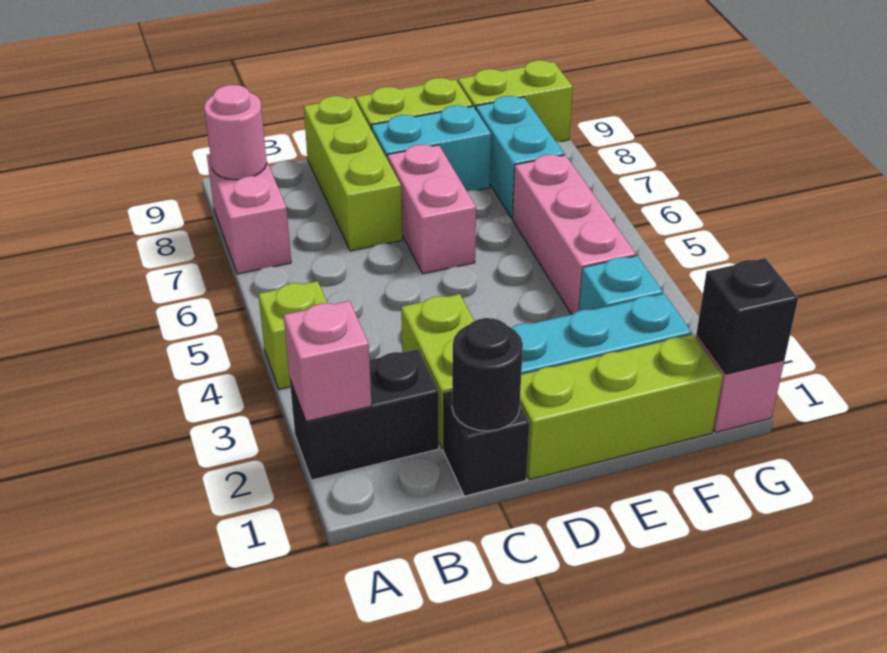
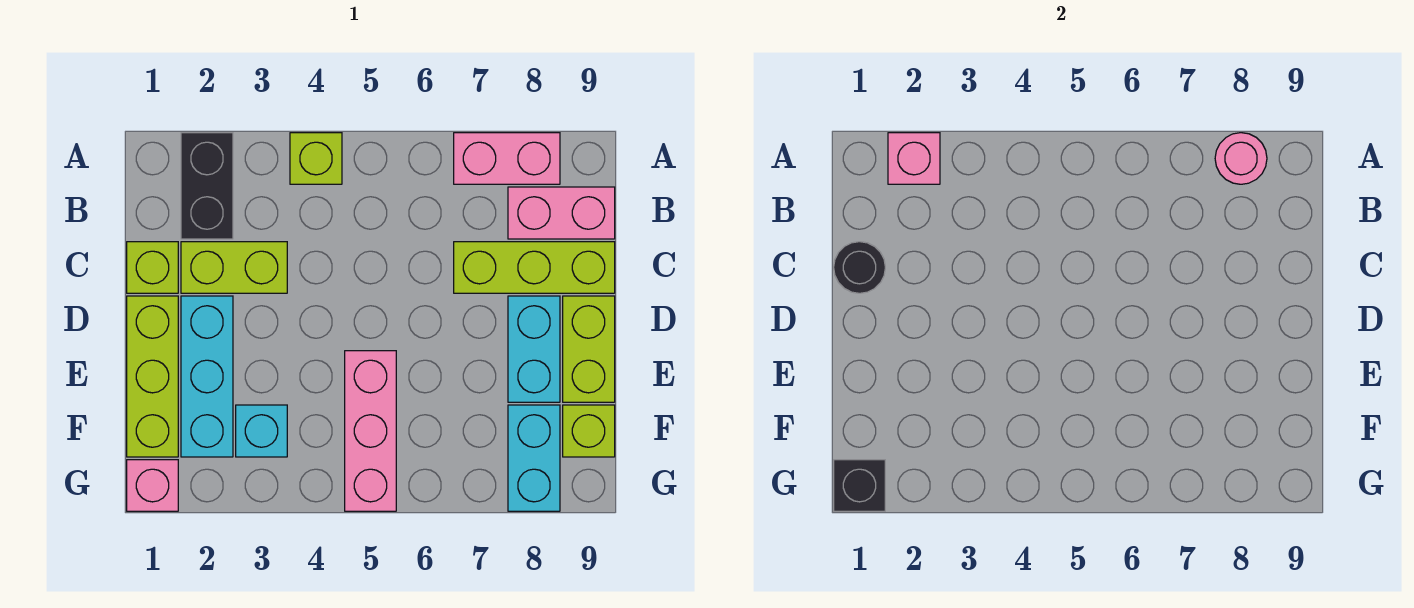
black 1x1 brick [443,391,530,496] -> lime 1x1 brick [127,242,178,293]
pink 1x2 brick [388,145,476,274] -> pink 1x2 brick moved to [508,187,615,239]
pink 1x3 brick [512,155,636,315] -> pink 1x3 brick turned to [345,351,396,511]
cyan 1x2 brick [476,96,564,218] -> cyan 1x2 brick turned to [508,405,560,511]
lime 1x2 brick [458,60,573,142] -> lime 1x1 brick [563,405,615,457]

